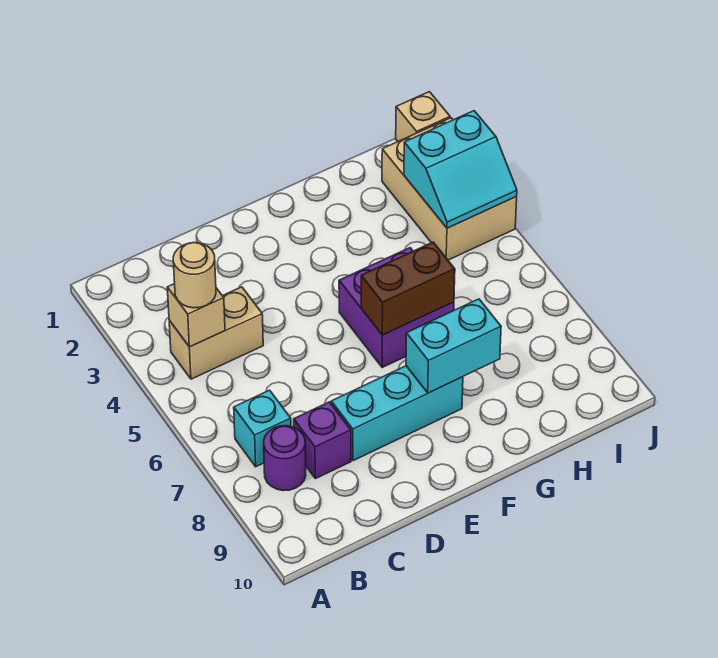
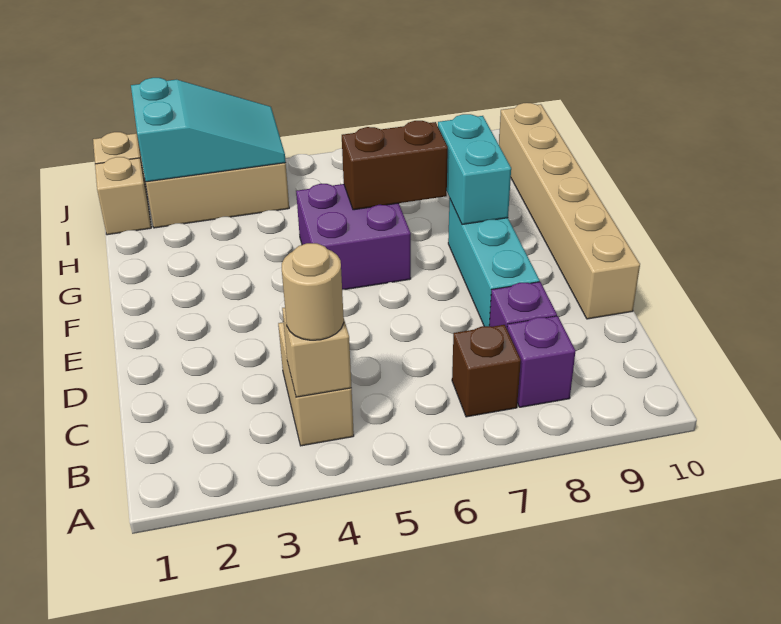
cyan 1x1 brick [234,390,291,467] -> brown 1x1 brick [452,325,521,417]
purple 1x1 round brick [264,426,306,491] -> purple 1x1 brick [507,316,575,407]
none -> tan 1x6 brick [499,103,640,319]
brown 1x2 brick [361,242,455,335] -> brown 1x2 brick turned to [342,121,448,210]
none -> tan 1x1 brick [95,157,151,235]
cyan 2x2 slope [404,111,517,228] -> cyan 2x3 slope [131,78,286,182]

